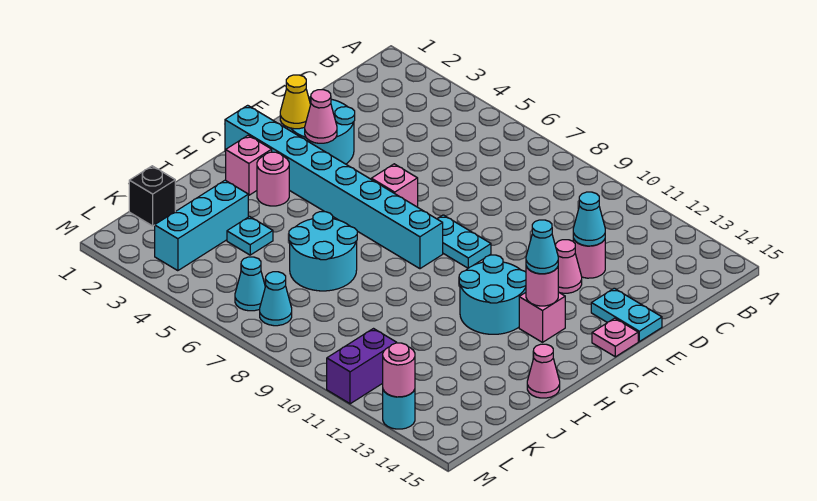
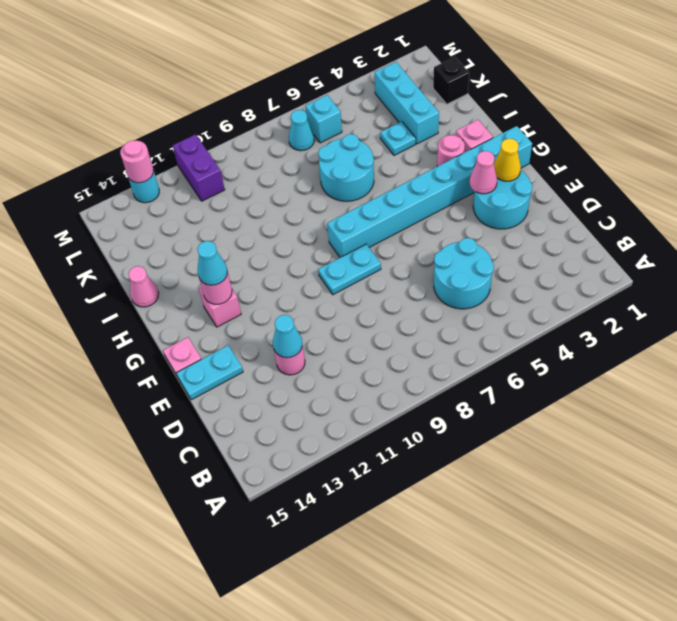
pink 1x1 cone [556,240,582,293] -> none
pink 1x1 brick [371,164,418,207] -> none
cyan 2x2 round brick [459,255,526,334] -> cyan 2x2 round brick moved to [434,238,494,309]
cyan 1x1 cone [235,257,265,311] -> cyan 1x1 brick [305,95,342,143]

